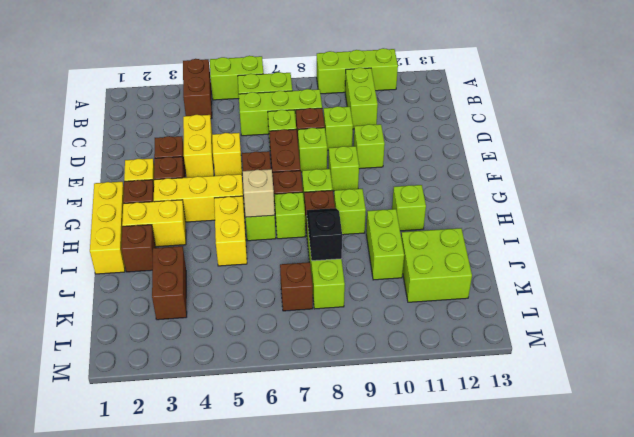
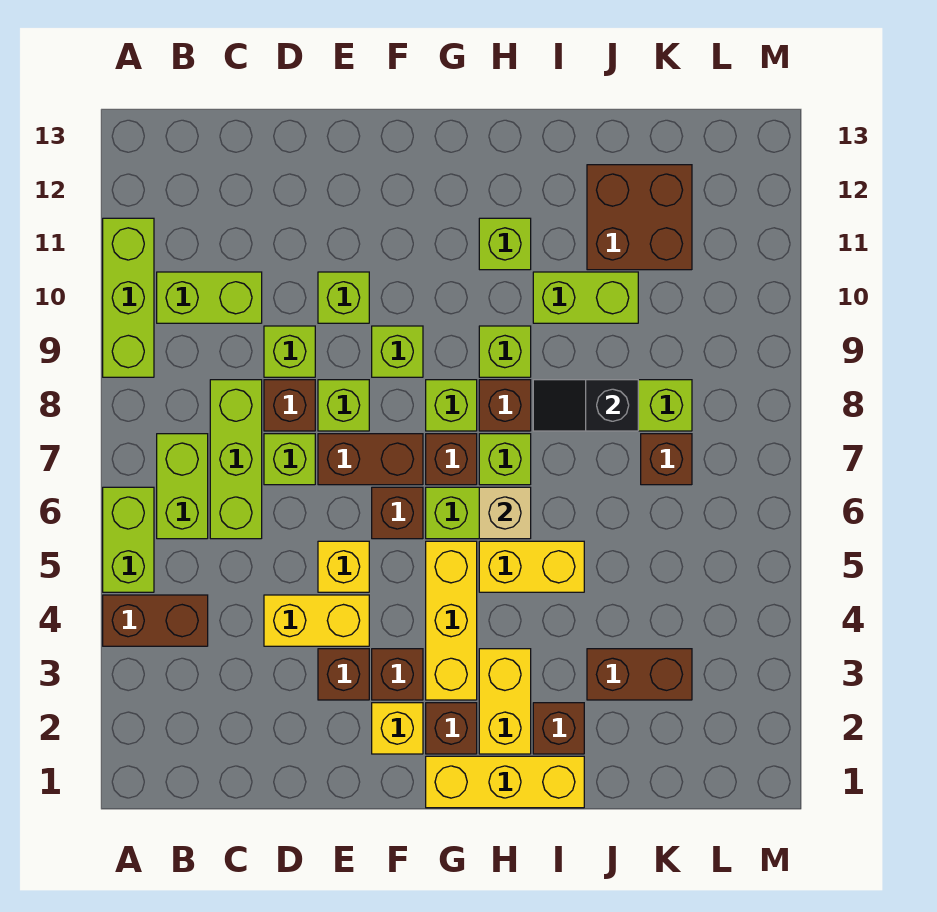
lime 2x2 brick [401,228,472,302] -> brown 2x2 brick [587,165,692,270]

